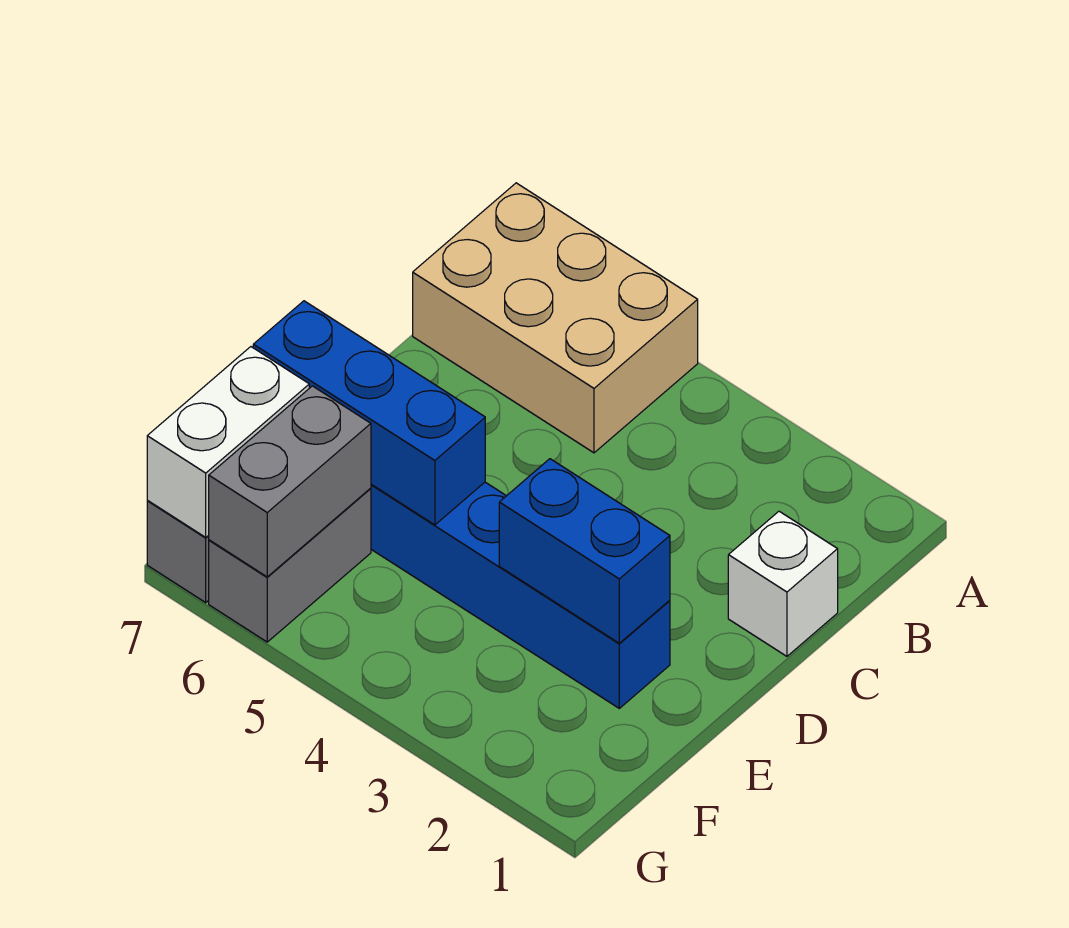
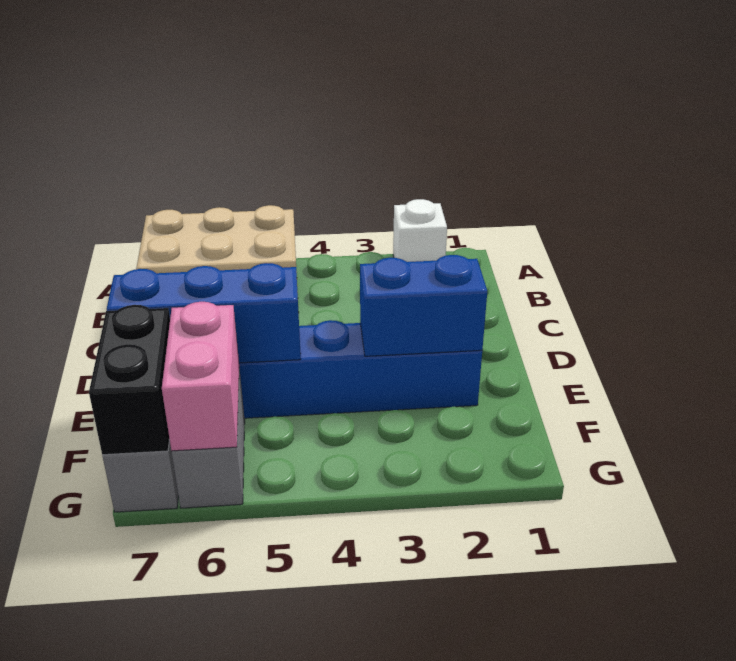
white 1x1 brick [728,511,838,656] -> white 1x1 brick moved to [393,199,447,262]
grey 1x2 brick [209,386,371,577] -> pink 1x2 brick [162,302,239,451]
white 1x2 brick [147,347,309,537] -> black 1x2 brick [89,305,170,455]

